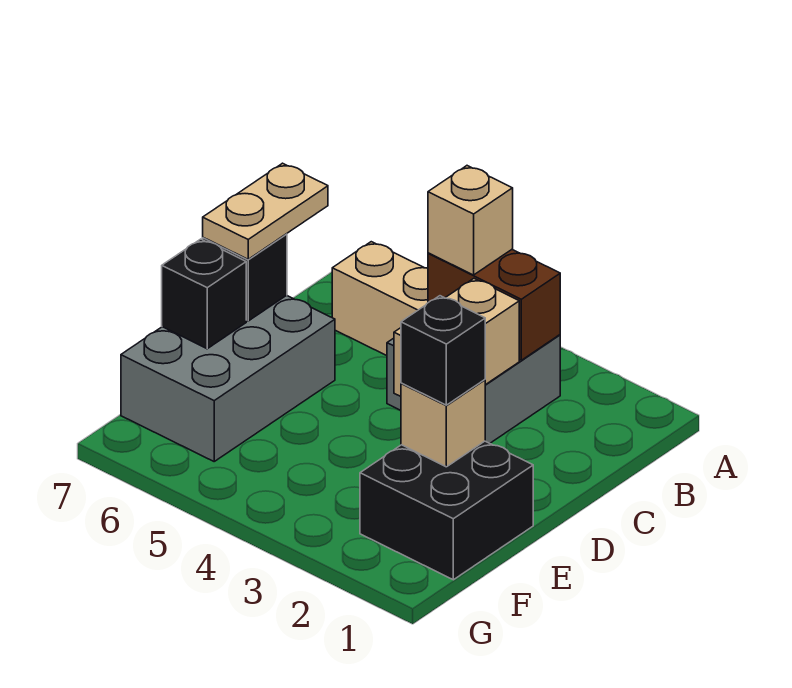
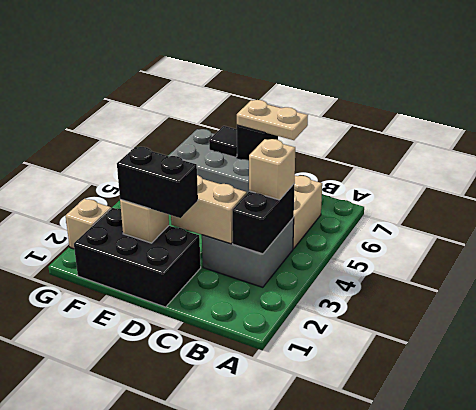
brown 1x2 brick [428,250,560,360] -> black 1x2 brick [232,184,294,254]
black 2x2 brick [360,441,533,580] -> black 2x3 brick [74,208,201,307]
black 1x1 brick [401,296,485,405] -> black 1x2 brick [117,147,198,218]
black 1x1 brick [162,239,246,349] -> black 1x1 tile [209,126,237,157]
none -> tan 1x1 brick [66,199,111,249]

